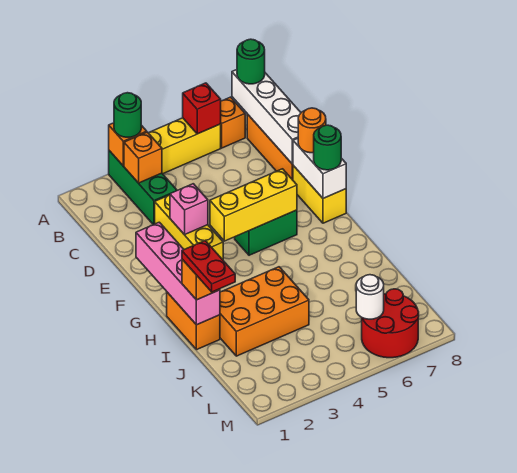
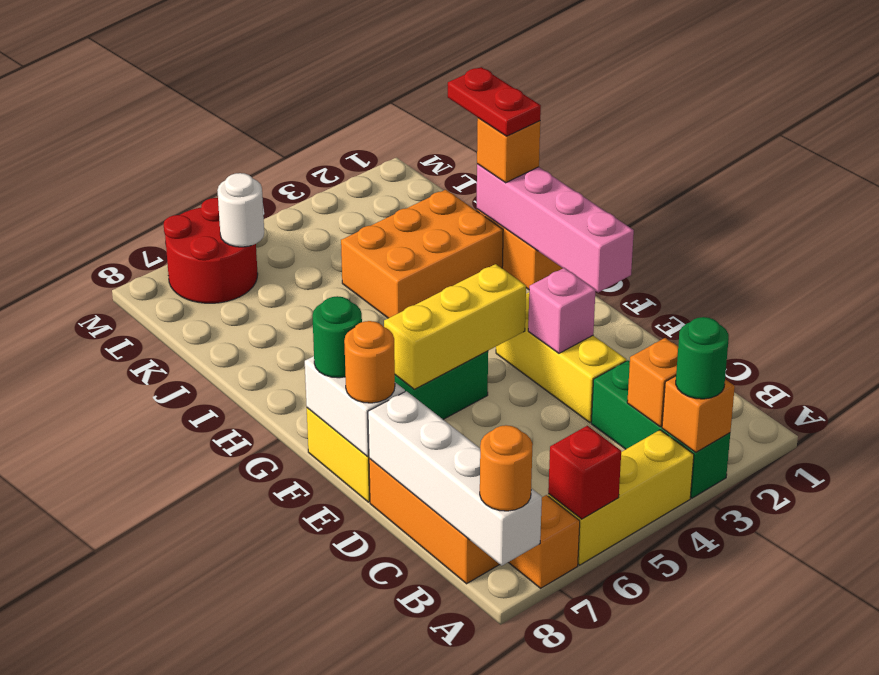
green 1x1 round brick [237,39,265,84] -> orange 1x1 round brick [480,425,533,511]

